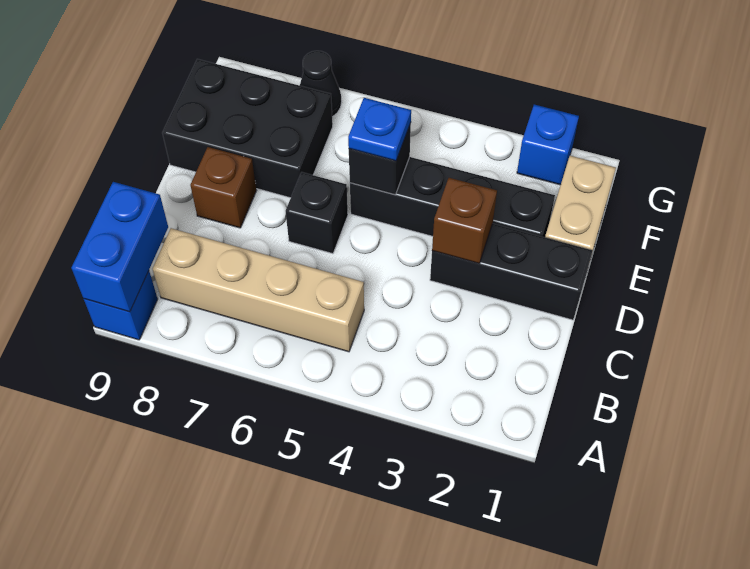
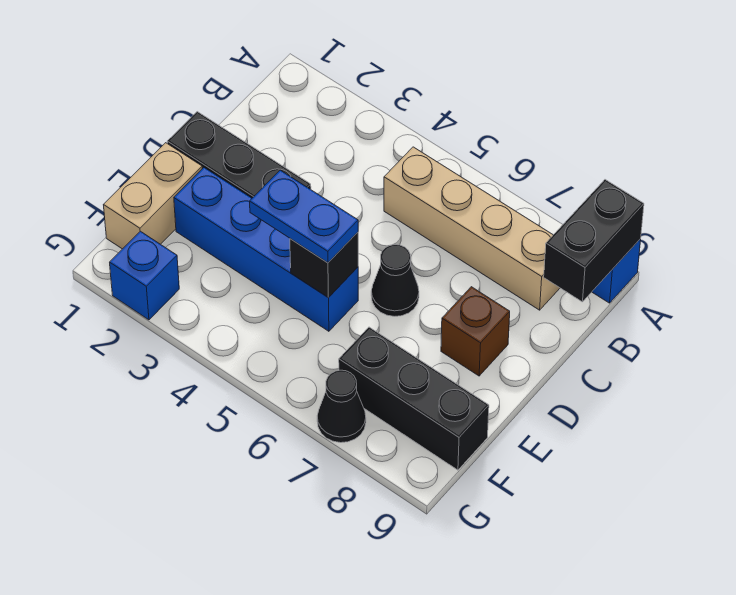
blue 1x2 brick [71,182,168,312] -> black 1x2 brick [544,180,644,302]
brown 1x1 brick [432,178,497,264] -> none
black 1x1 brick [286,172,348,254] -> black 1x1 cone [371,245,419,316]
black 1x4 brick [350,157,555,237] -> blue 1x4 brick [174,168,358,331]
blue 1x1 plate [348,98,411,161] -> blue 1x2 plate [250,170,358,263]
black 2x3 brick [162,59,333,198] -> black 1x3 brick [339,327,489,470]

